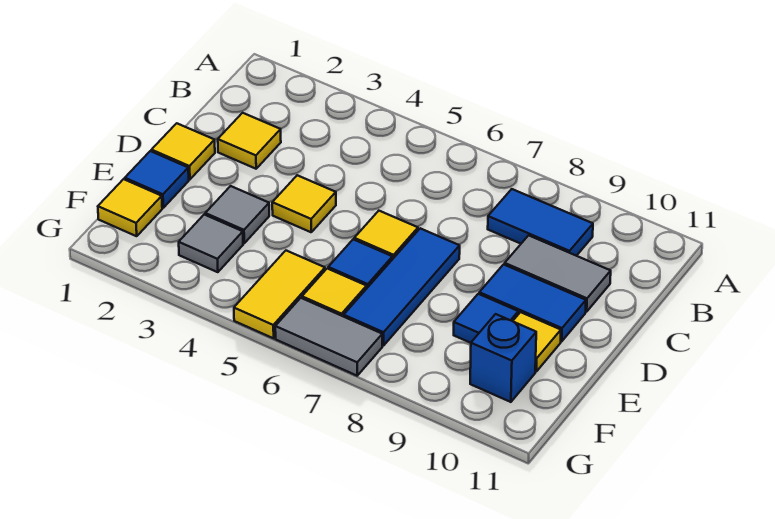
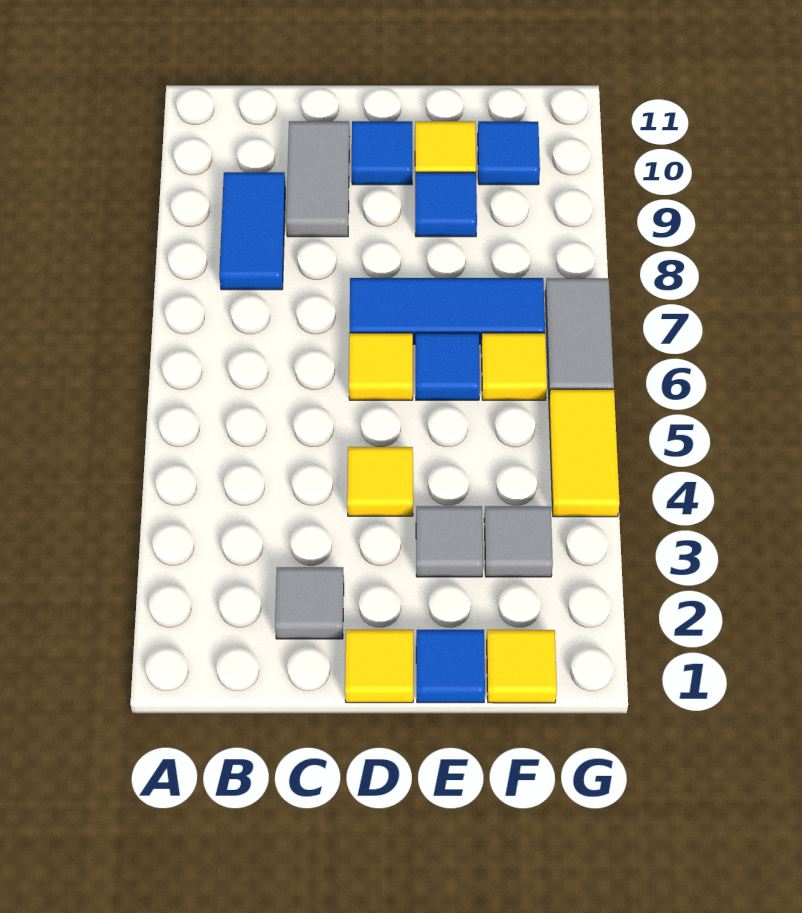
yellow 1x1 tile [218,113,281,169] -> grey 1x1 tile [275,567,344,639]
blue 1x2 tile [479,264,586,342] -> blue 1x1 tile [352,121,412,185]
yellow 1x2 tile [234,251,325,338] -> yellow 1x2 tile turned to [549,389,620,517]
blue 1x1 brick [470,314,536,402] -> blue 1x1 tile [478,121,540,185]

